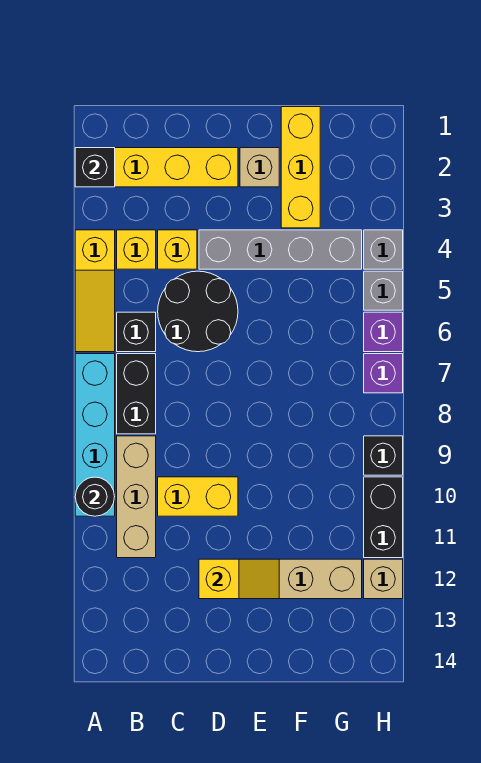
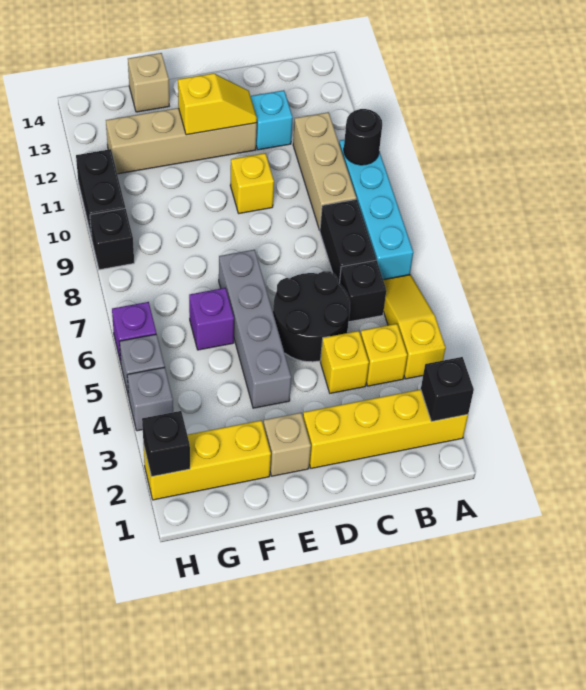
yellow 1x2 brick [158,477,238,516] -> yellow 1x1 brick [230,153,274,213]
none -> cyan 1x1 brick [251,90,293,150]
grey 1x4 brick [199,230,362,269] -> grey 1x4 brick turned to [219,250,291,408]
yellow 1x2 slope [199,559,279,599] -> yellow 1x2 slope turned to [178,73,257,135]
yellow 1x3 brick [281,107,320,228] -> yellow 1x3 brick turned to [144,420,271,500]
none -> black 1x1 brick [142,411,190,477]
purple 1x1 brick [364,354,403,393] -> purple 1x1 brick moved to [189,288,234,350]
tan 1x1 brick [364,559,403,599] -> tan 1x1 brick moved to [128,53,169,112]

